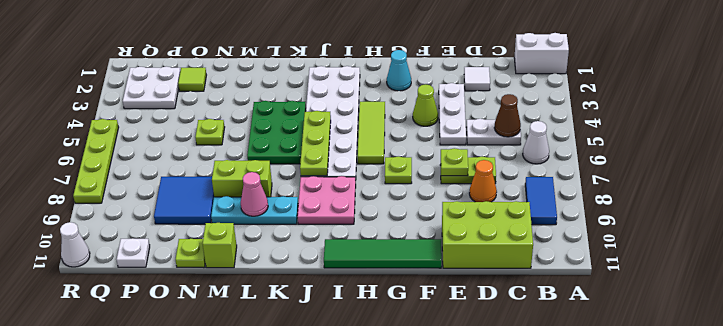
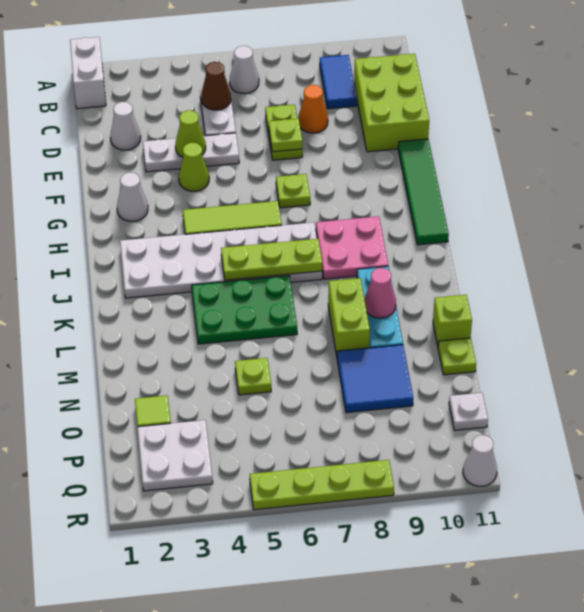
blue 1x2 tile [525,177,557,225] -> blue 1x2 tile turned to [320,55,357,109]
white 1x1 tile [464,67,490,91] -> white 1x1 cone [110,102,141,150]
none -> lime 1x1 cone [175,110,206,157]
cyan 1x1 cone [387,50,411,91] -> white 1x1 cone [117,172,148,221]

